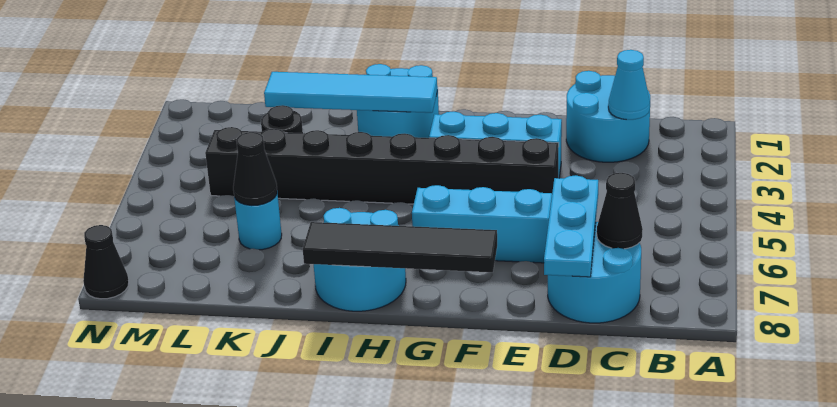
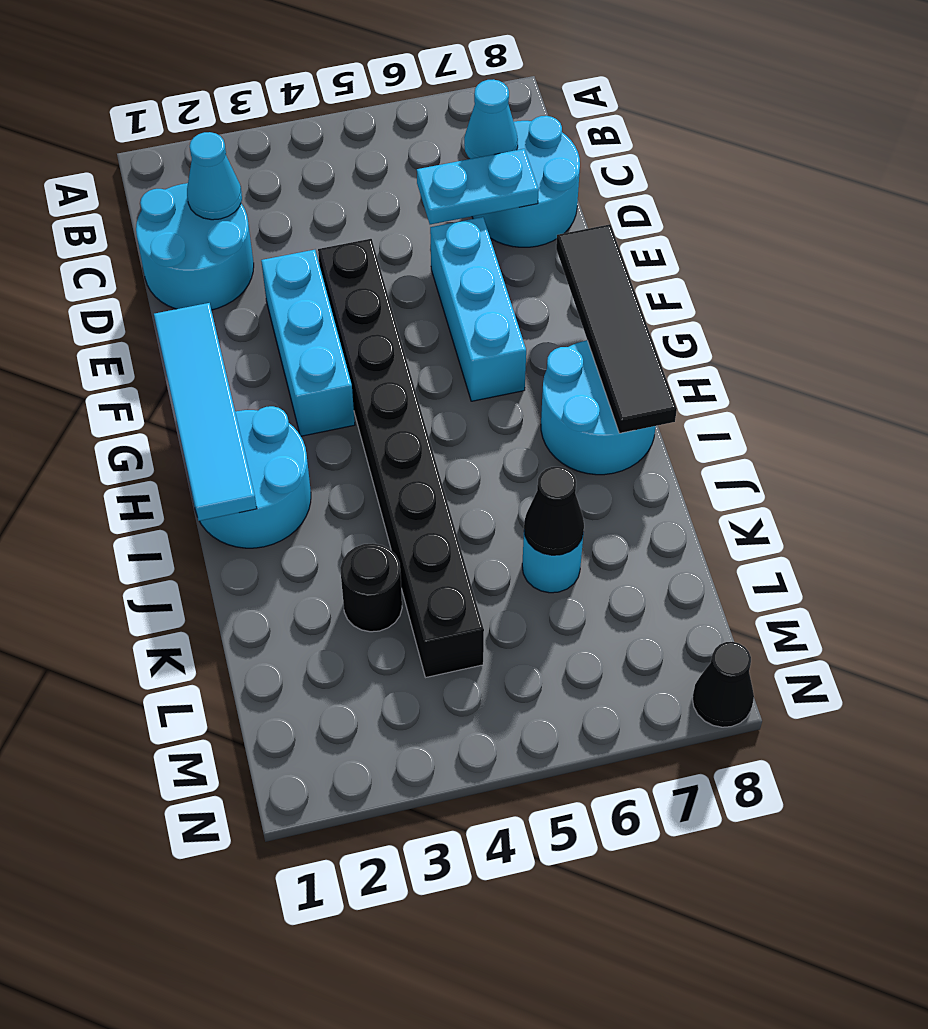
black 1x1 cone [597,173,643,249] -> cyan 1x1 cone [464,79,518,159]
cyan 1x3 plate [544,175,598,277] -> cyan 1x2 plate [417,149,539,224]
cyan 1x4 tile [264,72,437,113] -> cyan 1x4 tile moved to [154,303,257,521]

